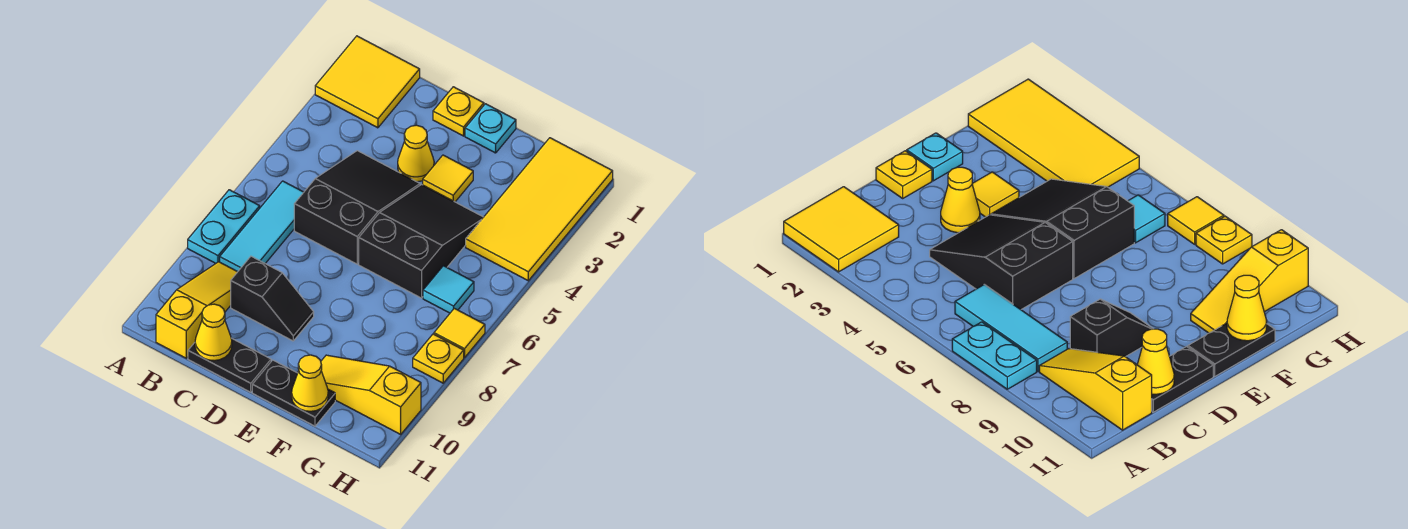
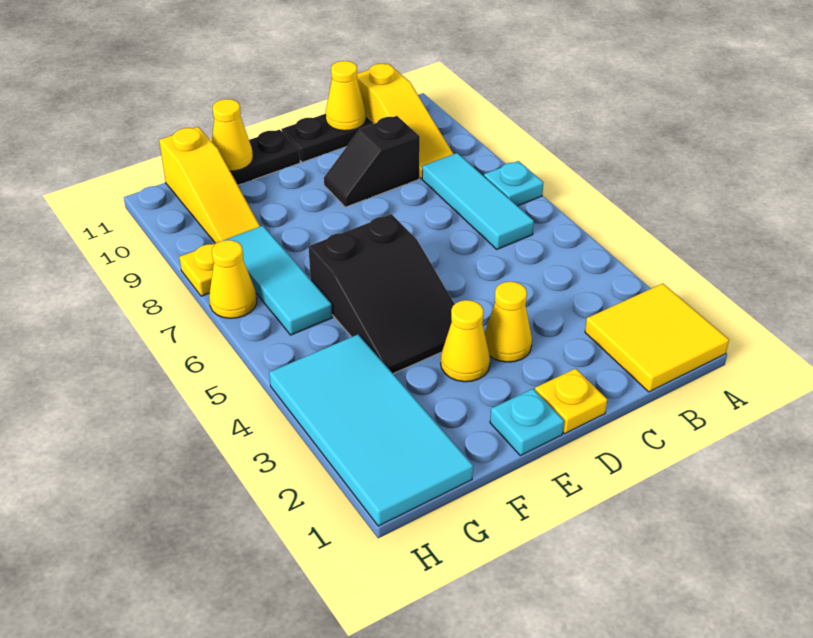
cyan 1x2 plate [188,190,260,264] -> cyan 1x1 plate [484,161,543,206]
black 2x3 slope [294,151,420,264] -> none
yellow 1x1 tile [423,155,473,202] -> yellow 1x1 cone [441,300,490,382]
yellow 1x3 slope [321,355,421,434] -> yellow 1x3 slope turned to [159,127,260,243]
yellow 2x4 tile [466,138,613,281] -> cyan 2x4 tile [269,335,473,526]
cyan 1x1 tile [423,266,474,313] -> cyan 1x3 tile [223,226,332,335]
yellow 1x1 tile [434,308,485,358] -> yellow 1x1 cone [209,240,257,318]

